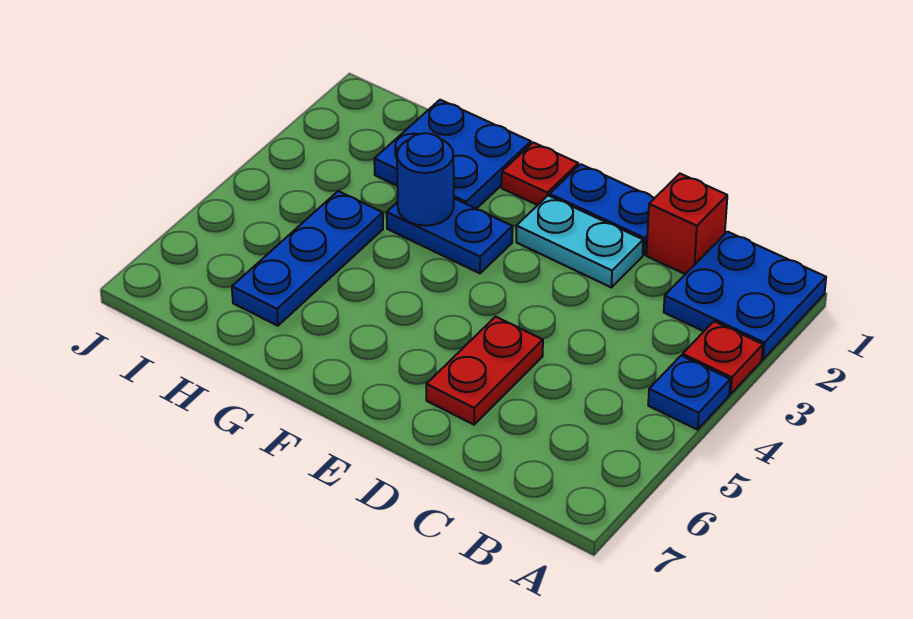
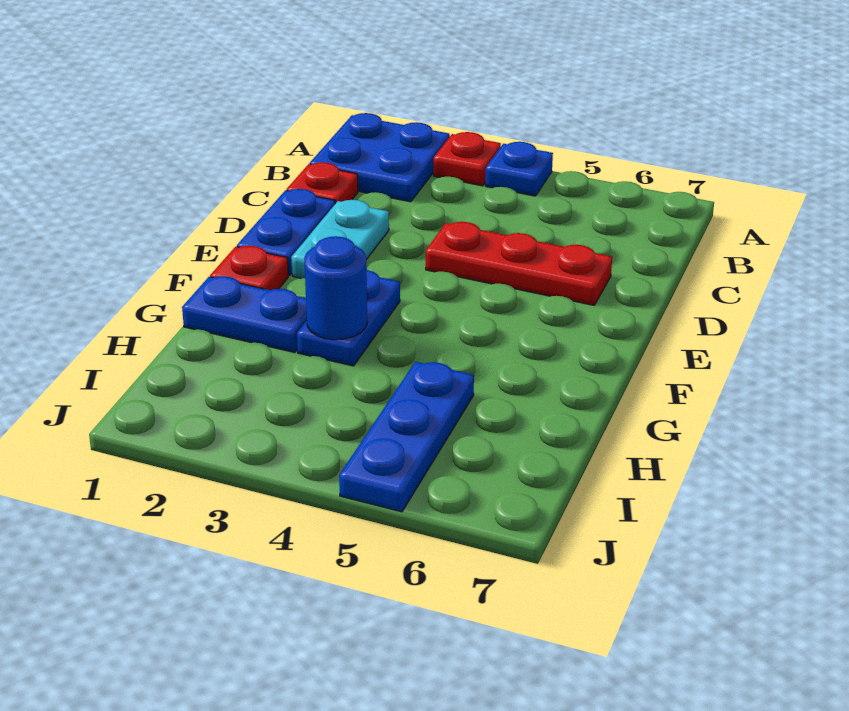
red 1x1 brick [646,174,727,274] -> red 1x1 plate [287,162,358,204]
red 1x2 plate [426,317,543,425] -> red 1x3 plate [426,222,612,305]
blue 2x2 plate [374,100,531,209] -> blue 1x2 plate [182,276,307,352]
blue 1x3 plate [232,191,383,326] -> blue 1x3 plate turned to [339,362,474,512]

